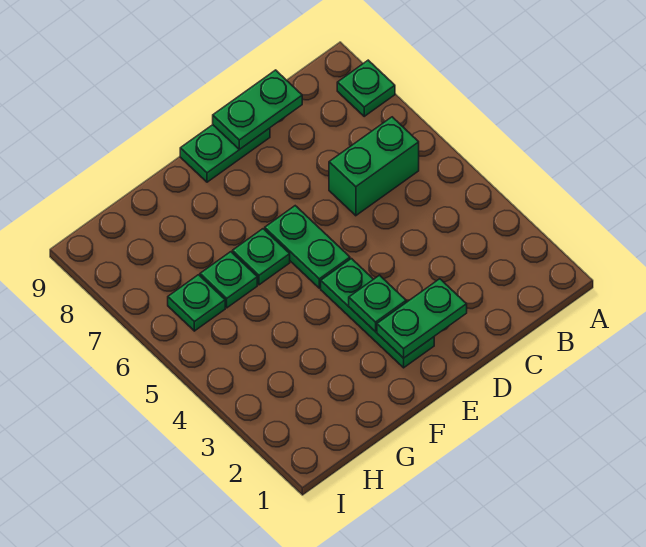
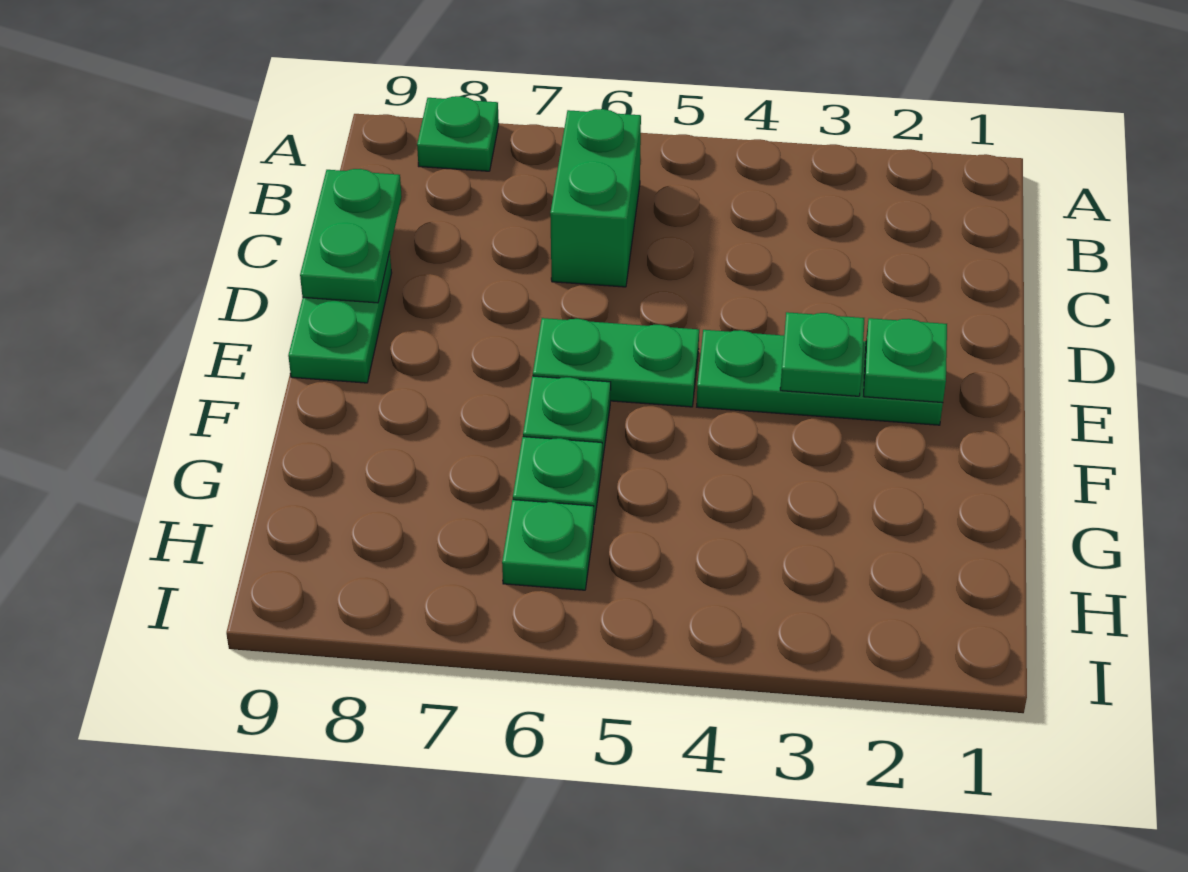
green 1x2 plate [377,279,467,358] -> green 1x1 plate [864,318,947,403]

